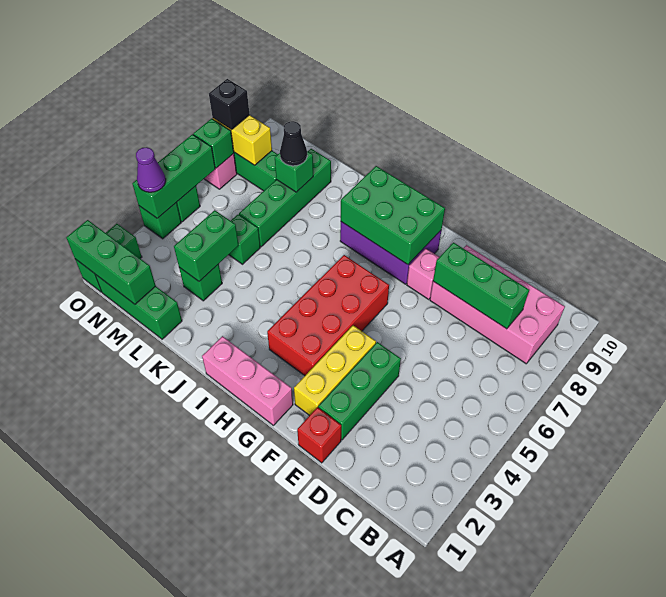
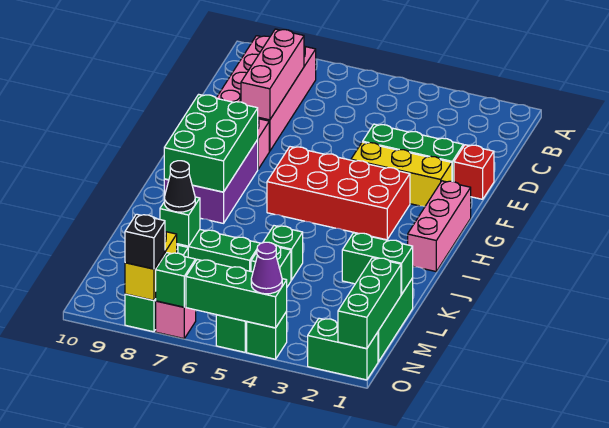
green 1x3 brick [433,243,529,329] -> pink 1x3 brick [241,29,304,120]
green 1x1 brick [179,264,222,301] -> green 1x1 brick moved to [263,226,303,280]
green 1x2 brick [174,210,239,281] -> green 1x2 brick moved to [342,233,413,294]

